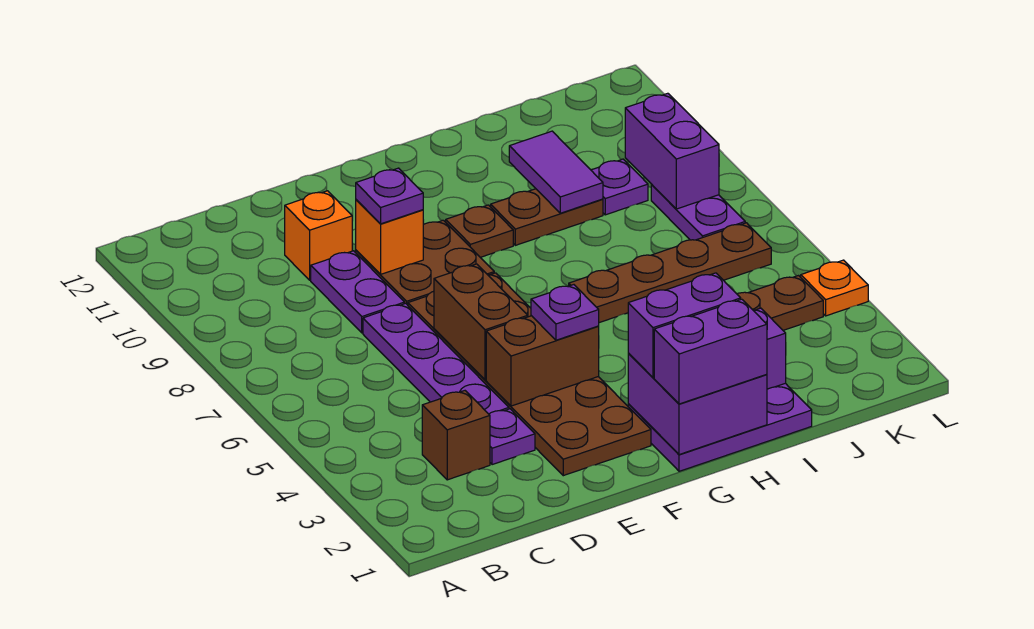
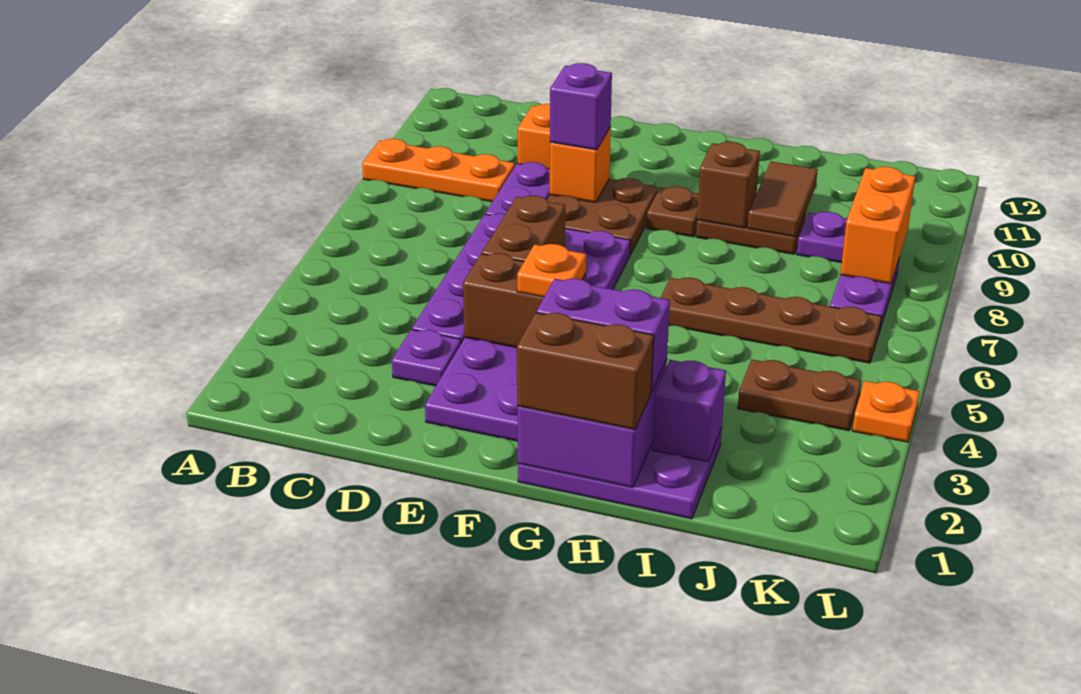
none -> orange 1x3 plate [362,139,515,202]
brown 1x1 brick [422,391,490,480] -> brown 1x1 brick moved to [697,142,760,228]
brown 2x6 plate [408,273,651,476] -> purple 2x6 plate [425,228,630,441]
purple 1x1 plate [356,168,423,224] -> purple 1x1 brick [550,63,612,150]
purple 1x1 plate [531,285,599,340] -> orange 1x1 plate [517,244,586,297]
purple 1x2 brick [654,299,767,404] -> brown 1x2 brick [517,313,654,430]
purple 1x2 tile [509,131,603,213] -> brown 1x2 tile [747,161,818,237]
purple 1x2 brick [625,93,719,209] -> orange 1x2 brick [840,167,915,284]

